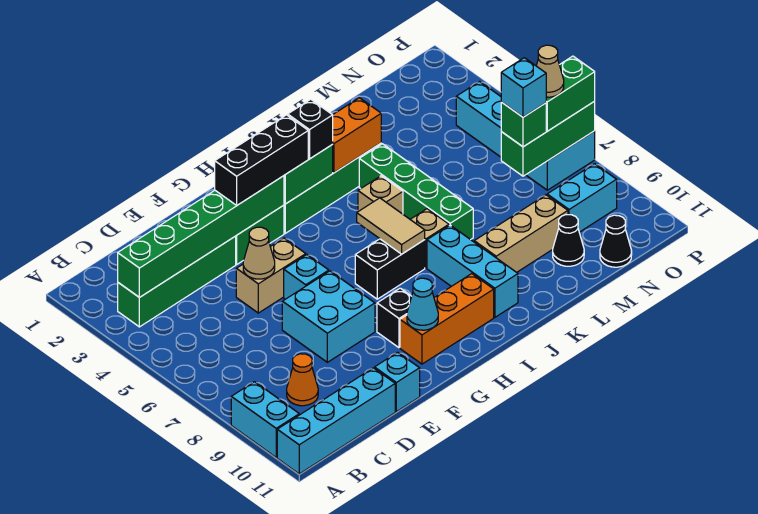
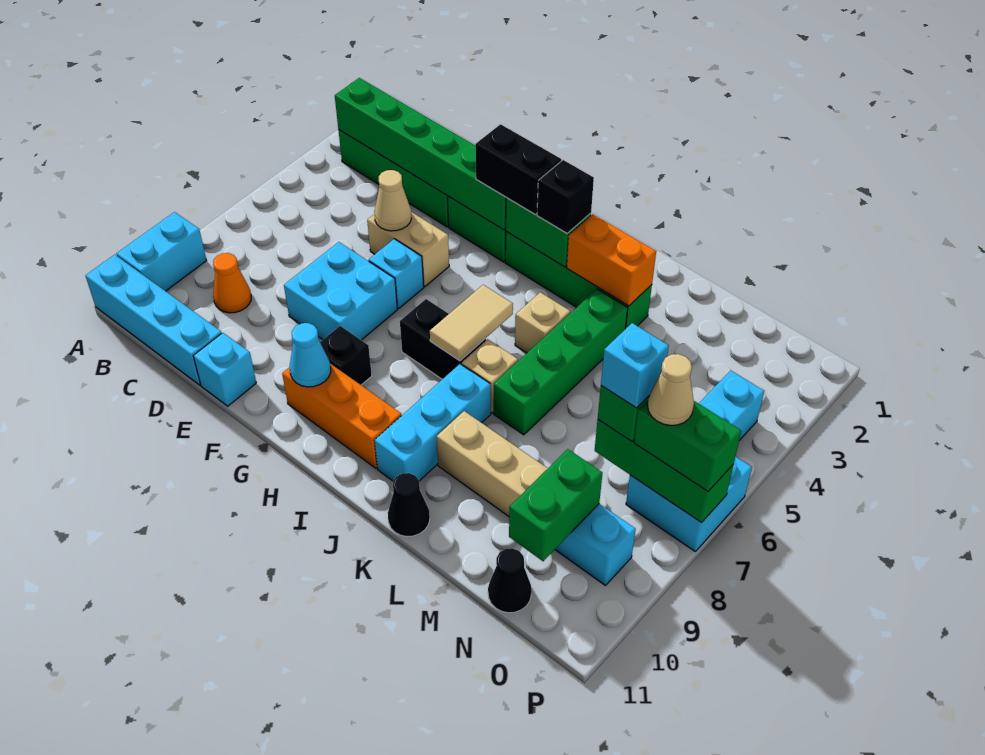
black 1x3 brick [215,115,308,205] -> black 1x2 brick [475,124,561,215]
black 1x1 cone [553,215,584,266] -> black 1x1 cone moved to [388,473,430,537]
none -> green 1x2 brick [509,449,603,561]

